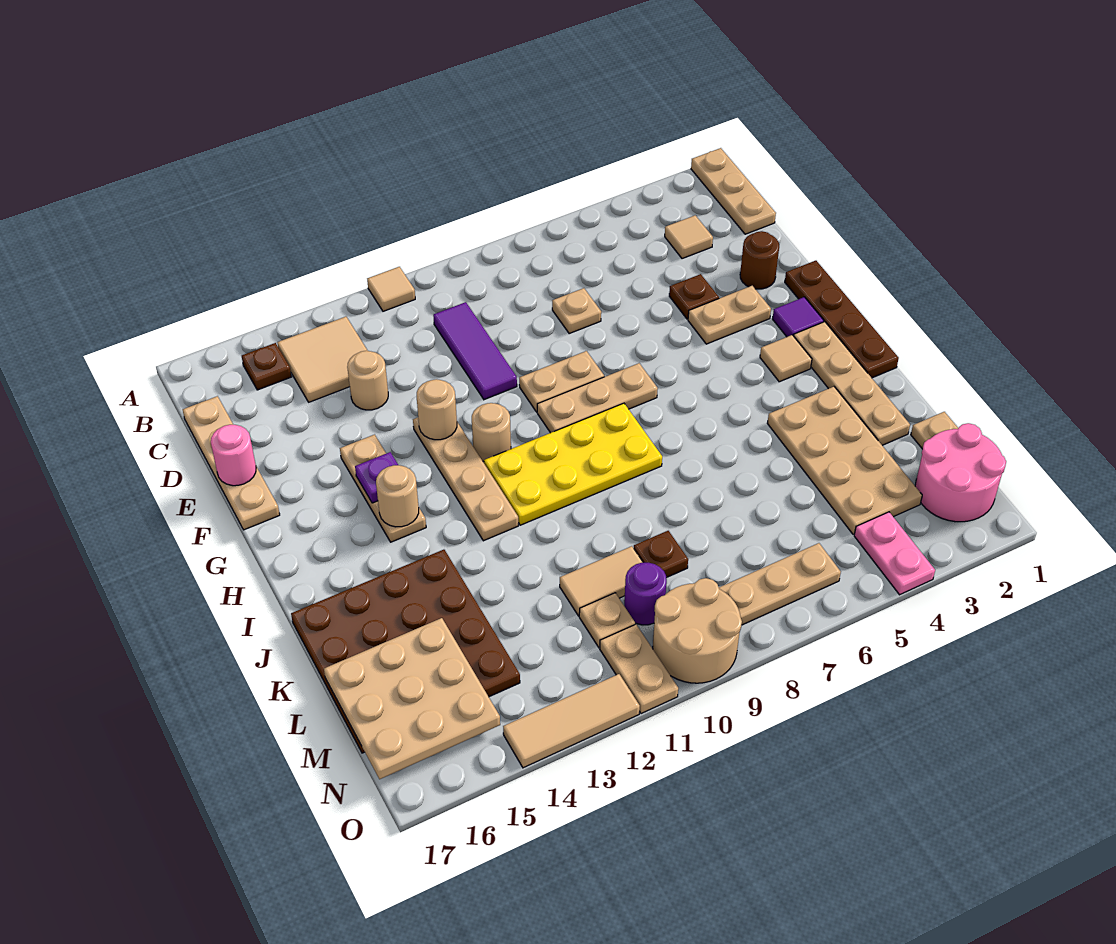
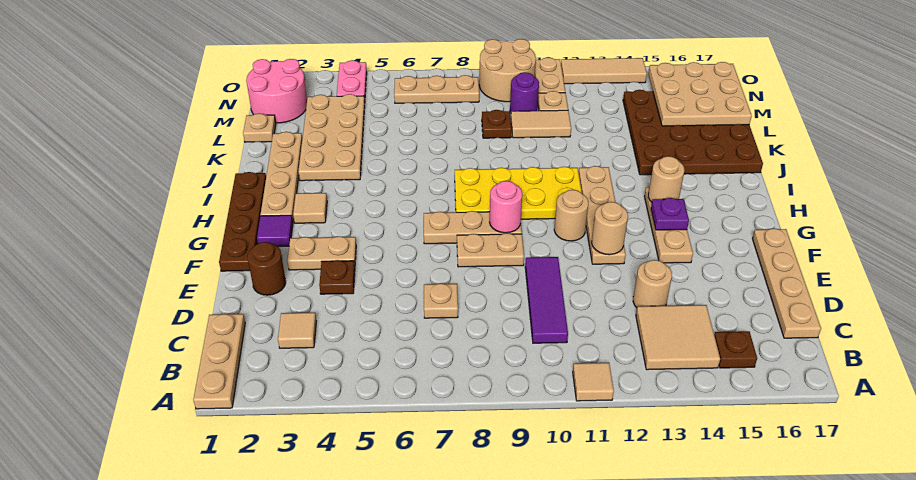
pink 1x1 round brick [211,425,256,486] -> pink 1x1 round brick moved to [490,181,522,233]

